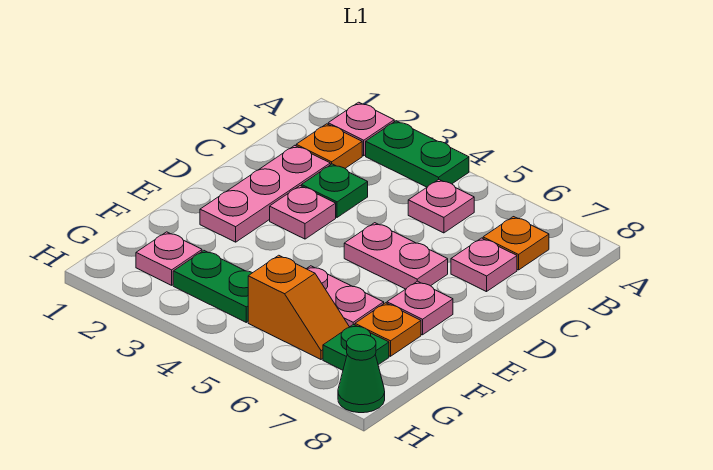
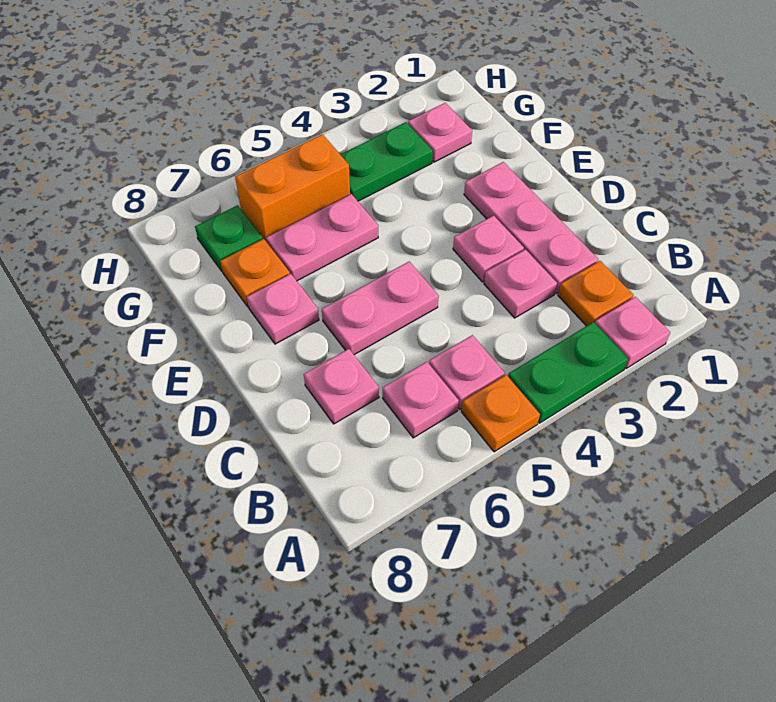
none -> pink 1x1 plate [383,362,459,438]
orange 1x1 plate [483,217,549,270] -> orange 1x1 plate moved to [461,375,540,452]
green 1x1 plate [302,164,368,217] -> pink 1x1 plate [484,249,557,318]
orange 1x2 slope [248,255,349,359] -> orange 1x2 brick [235,134,350,242]
green 1x1 cone [338,334,385,413] -> none

